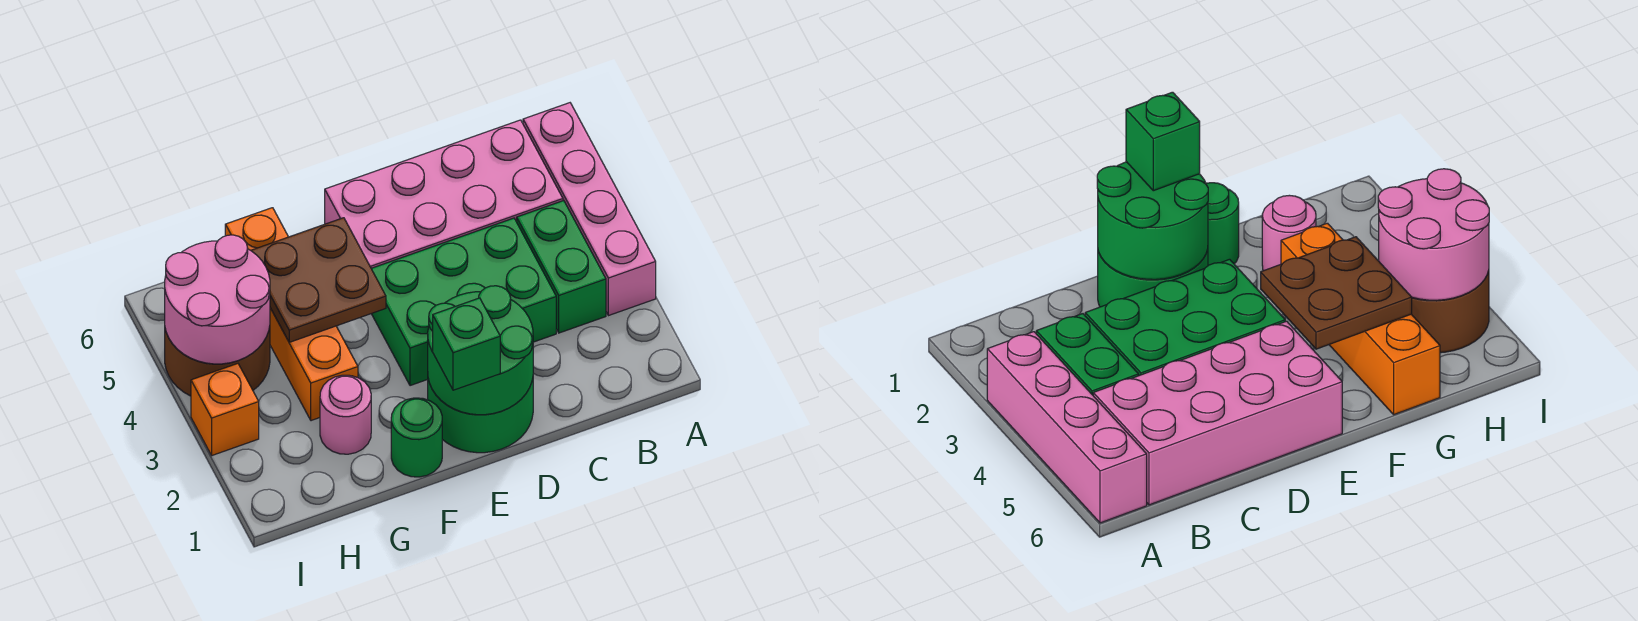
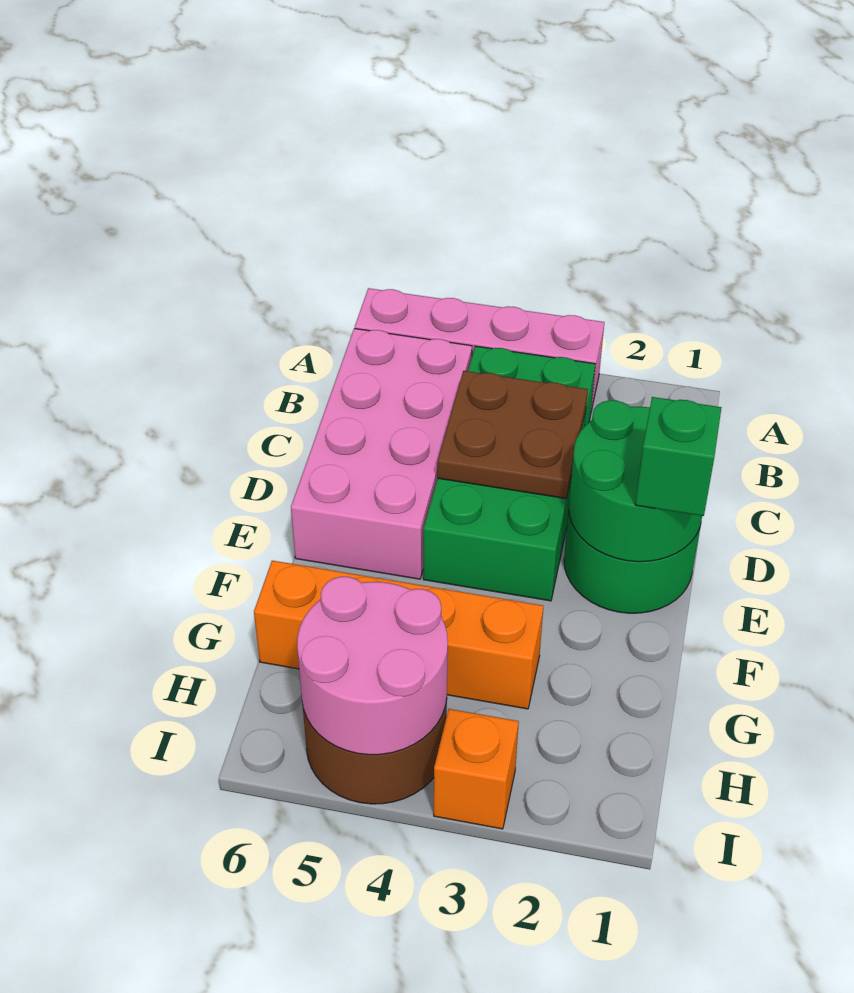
green 1x1 round brick [391,398,442,477] -> none
brown 2x2 plate [251,218,386,342] -> brown 2x2 plate moved to [437,371,588,499]
pink 1x1 round brick [320,375,371,454] -> none

